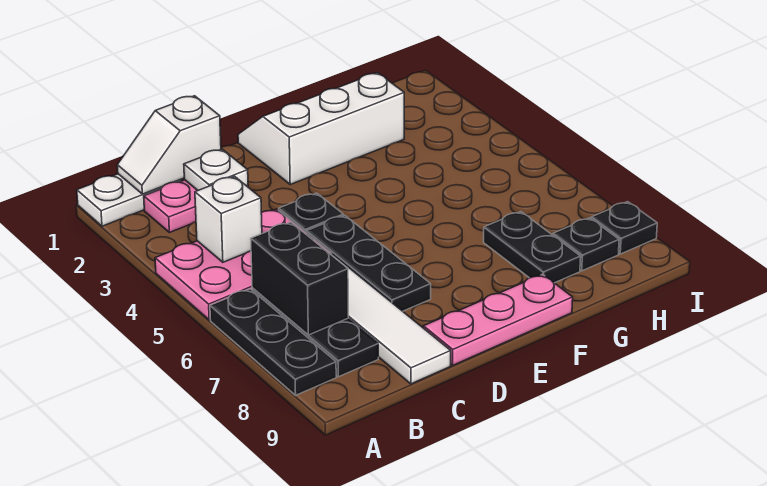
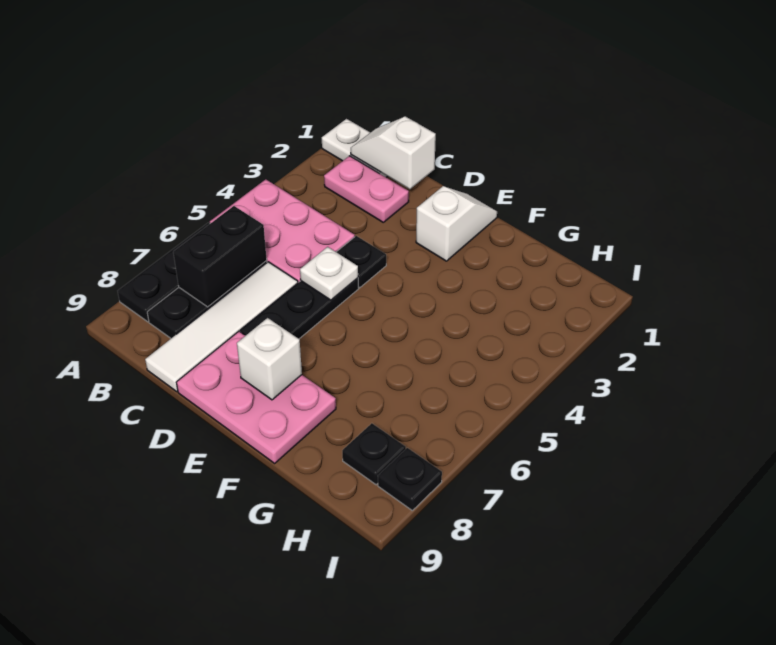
white 1x1 brick [195,176,262,262] -> white 1x1 brick moved to [237,318,302,400]
white 1x1 plate [184,149,248,190] -> white 1x1 plate moved to [300,247,358,300]
pink 1x3 plate [423,274,573,365] -> pink 2x3 plate [176,331,336,463]
white 2x3 slope [238,73,404,184] -> white 1x2 slope [416,186,497,261]
black 1x2 plate [484,212,581,283] -> none

